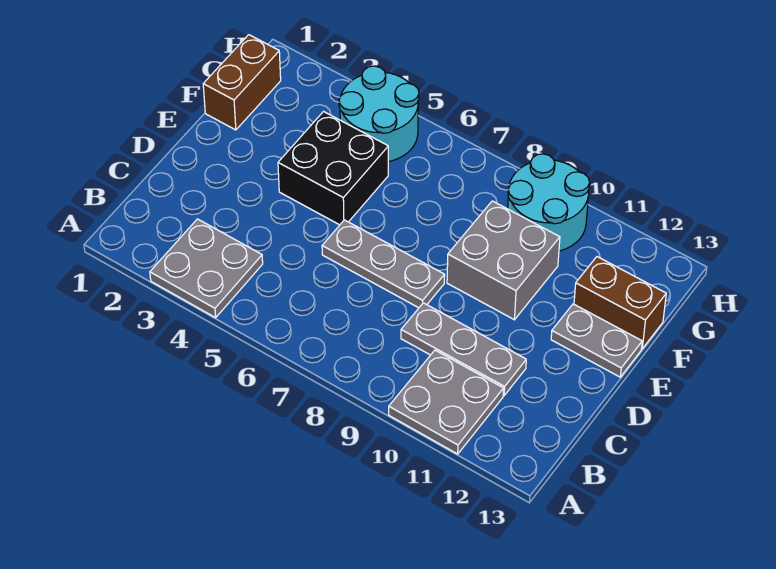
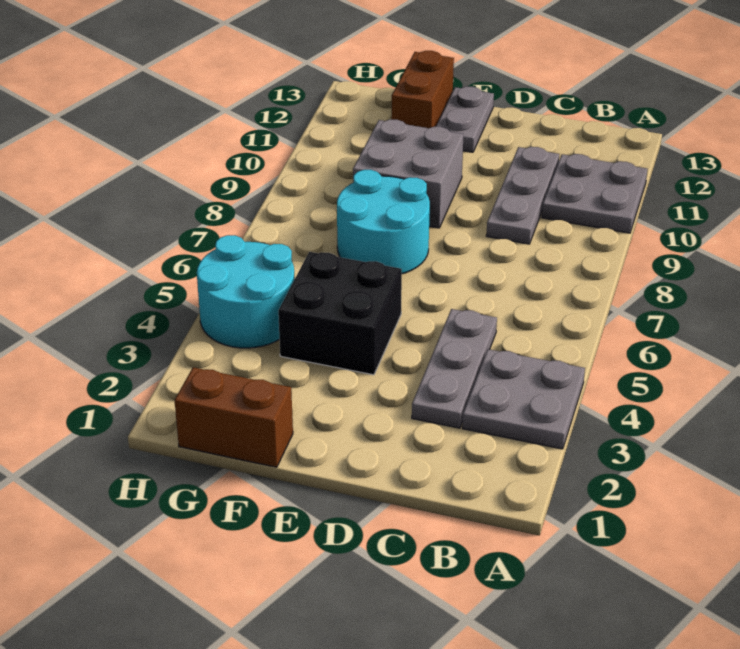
grey 1x3 plate [322,220,445,308] -> grey 1x3 plate moved to [412,309,497,428]
cyan 2x2 round brick [508,154,590,251] -> cyan 2x2 round brick moved to [337,170,430,274]

